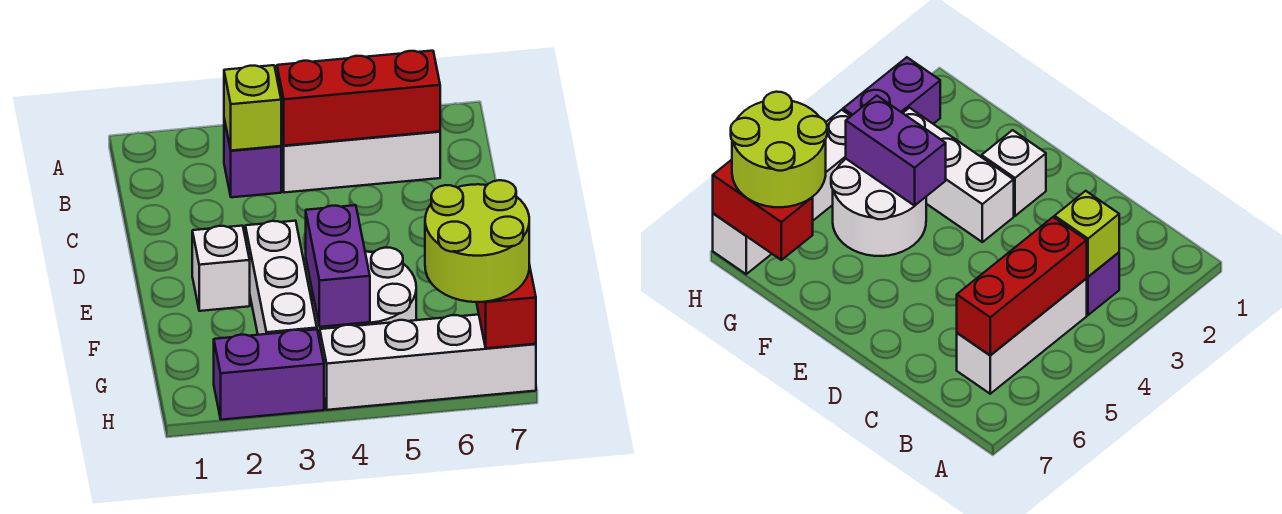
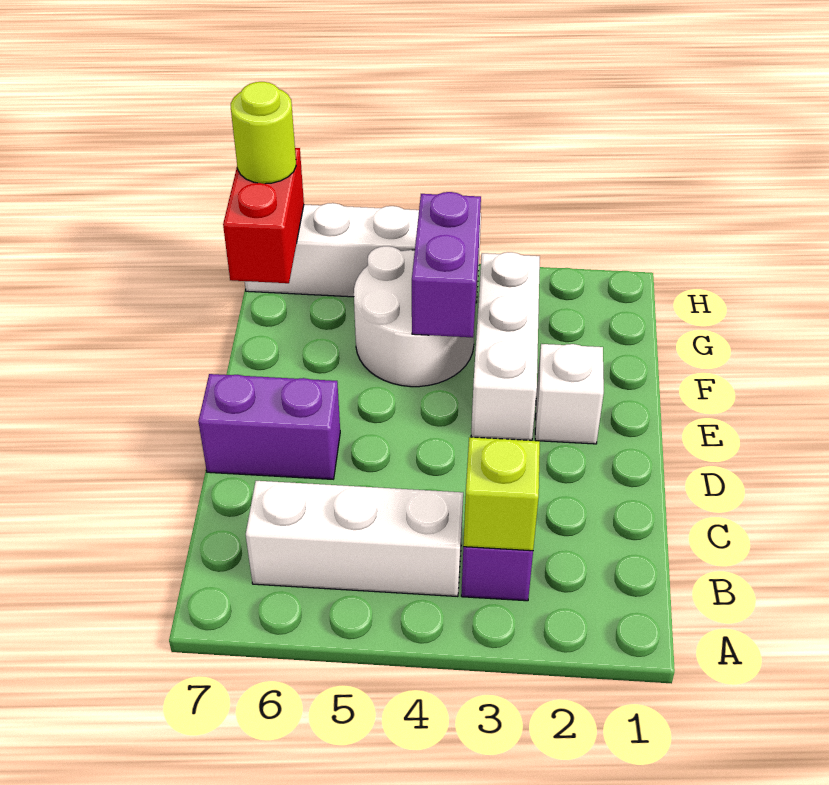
red 1x3 brick [277,51,440,146] -> none
lime 2x2 round brick [425,180,529,302] -> lime 1x1 round brick [231,82,296,184]
purple 1x2 brick [214,329,324,420] -> purple 1x2 brick moved to [198,374,340,479]

